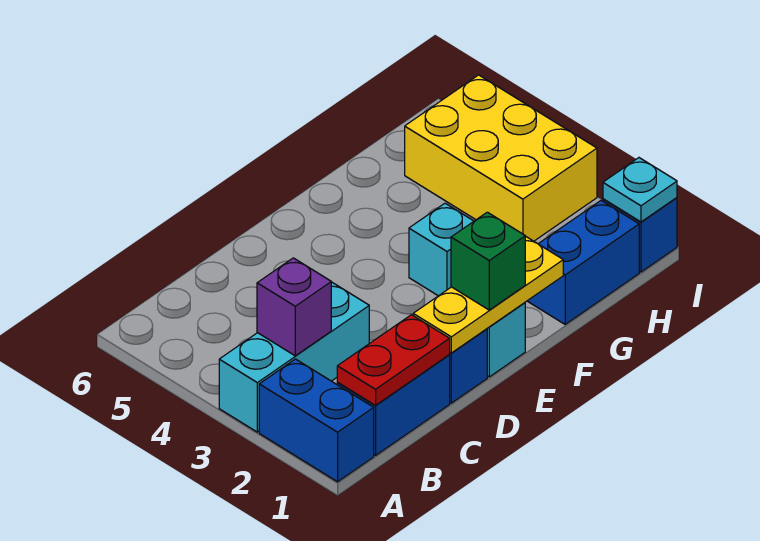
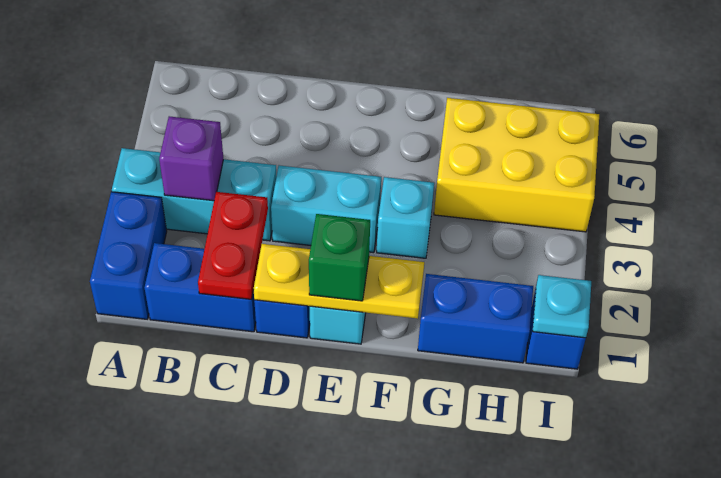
red 1x2 plate [337,315,450,405] -> red 1x2 plate turned to [198,192,268,300]
none -> cyan 1x2 brick [271,165,381,253]
yellow 2x3 brick [405,75,597,241] -> yellow 2x3 brick turned to [434,98,599,232]

